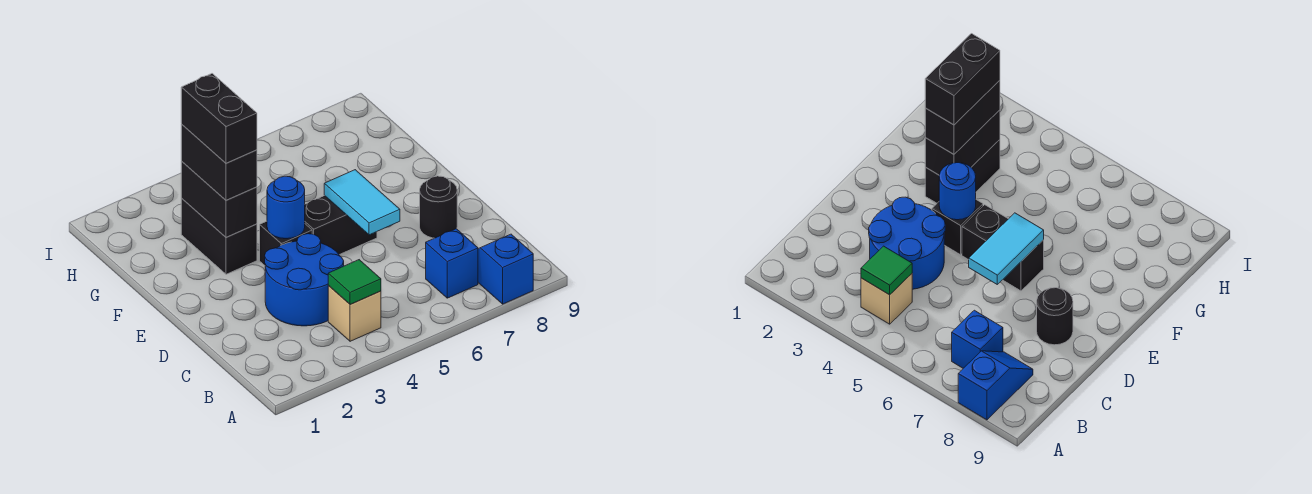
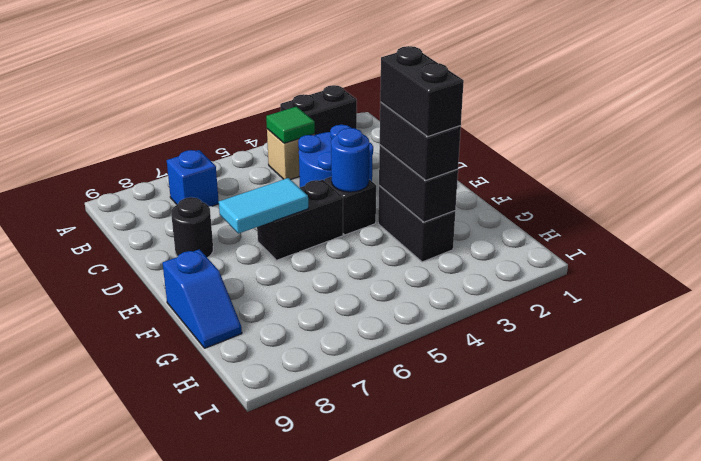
none -> black 1x2 brick [280,85,357,135]
blue 1x2 slope [478,234,533,304] -> blue 1x2 slope moved to [163,249,242,348]
cyan 1x2 tile [324,170,400,235] -> cyan 1x2 tile turned to [219,178,308,234]

